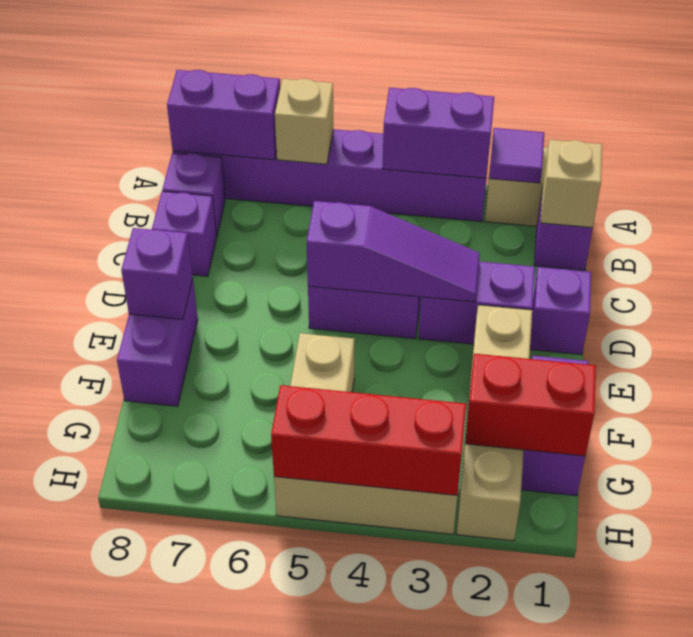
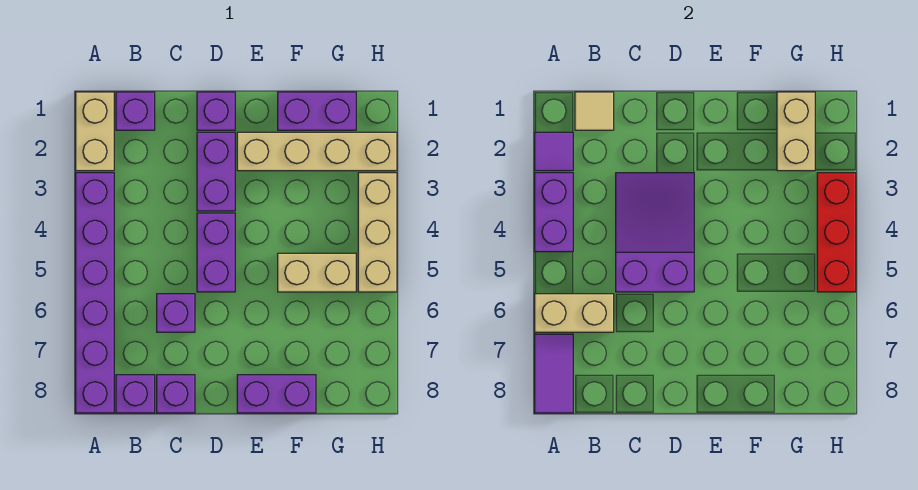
tan 1x1 brick [275,79,333,164] -> tan 1x2 brick [535,294,614,332]
purple 1x2 brick [167,70,280,160] -> purple 1x2 tile [535,334,573,413]
tan 1x1 brick [540,140,602,228] -> tan 1x1 tile [575,92,614,130]
purple 1x3 slope [307,201,480,302] -> purple 2x3 slope [616,173,694,292]
purple 1x1 brick [121,228,193,319] -> purple 1x1 brick moved to [157,294,195,332]
red 1x2 brick [465,354,596,456] -> tan 1x2 brick [777,92,815,171]

